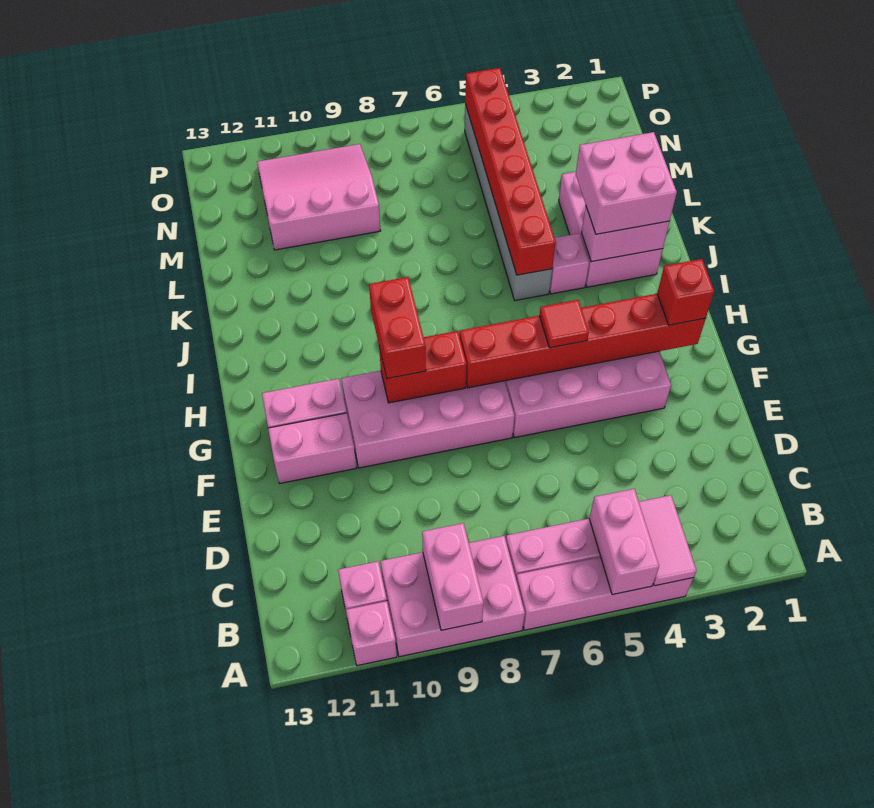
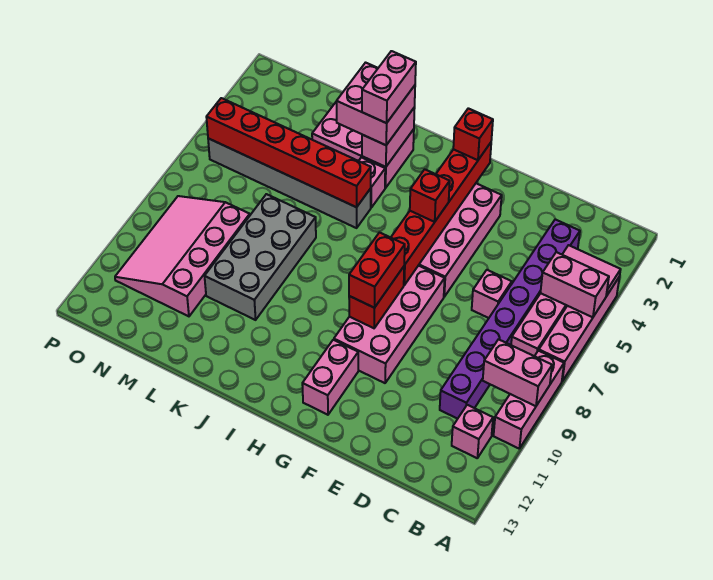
pink 2x3 brick [381,536,525,657] -> pink 1x3 brick [494,351,564,448]
pink 1x1 brick [346,601,397,666] -> pink 1x1 brick moved to [472,270,512,318]
none -> purple 1x8 brick [440,219,580,419]
pink 1x2 brick [268,413,356,484] -> pink 1x2 brick moved to [362,51,416,123]
red 1x1 tile [539,300,589,348] -> red 1x1 brick [410,169,450,222]
red 1x2 brick [369,277,426,379] -> red 1x2 brick turned to [349,233,405,308]
none -> grey 2x4 brick [205,194,316,320]
pink 3x3 slope [257,144,380,250] -> pink 3x4 slope [115,196,250,316]

